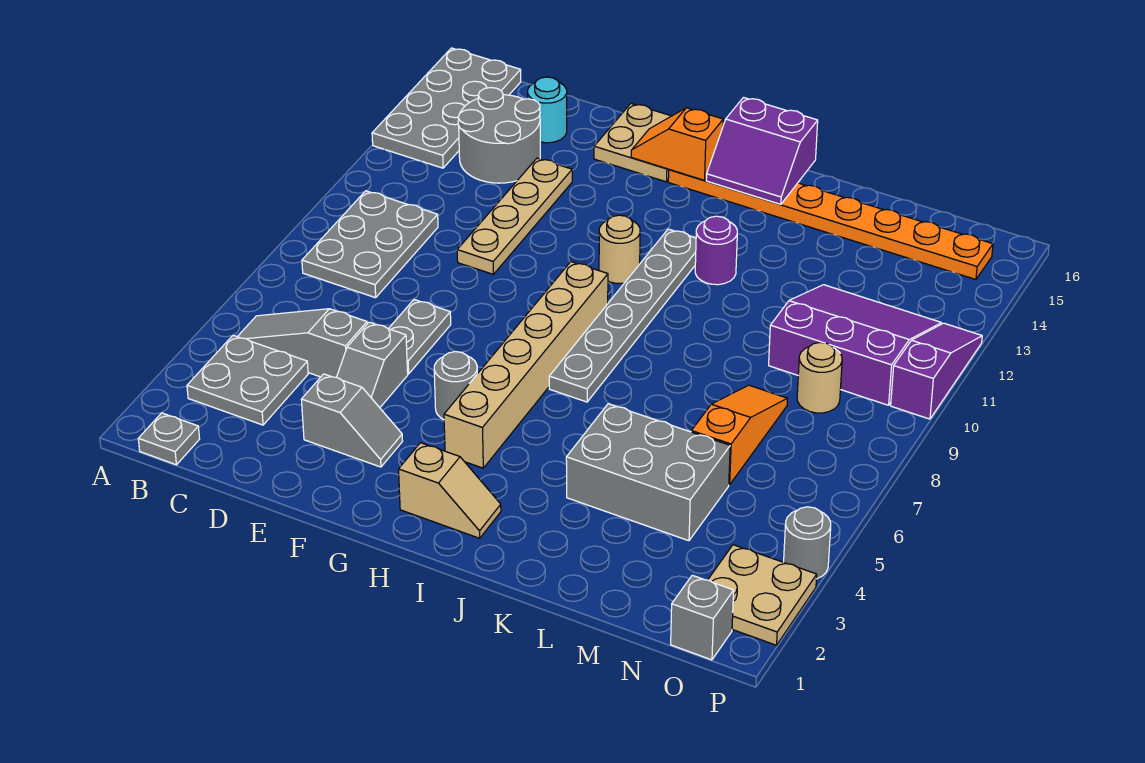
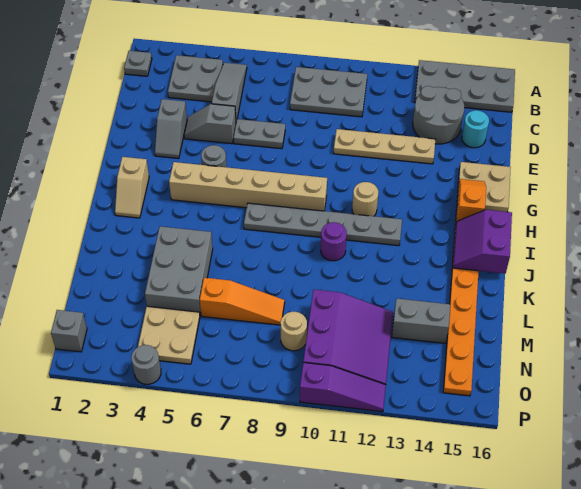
purple 1x1 round brick [695,216,737,285] -> purple 1x1 round brick moved to [321,222,347,261]
none -> grey 1x2 brick [392,298,450,343]
tan 2x2 plate [708,545,817,645] -> tan 2x2 plate moved to [138,306,200,364]

